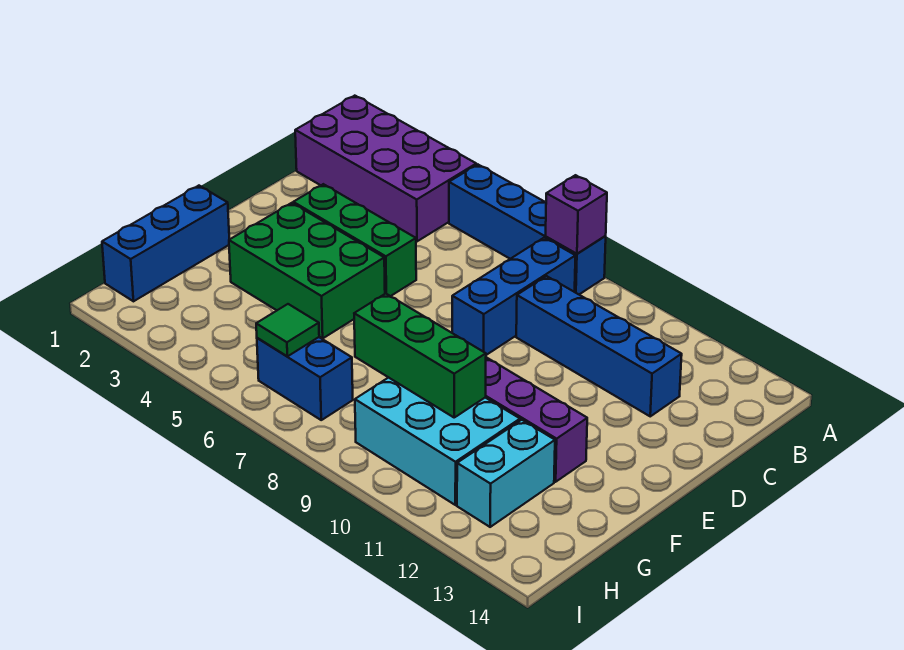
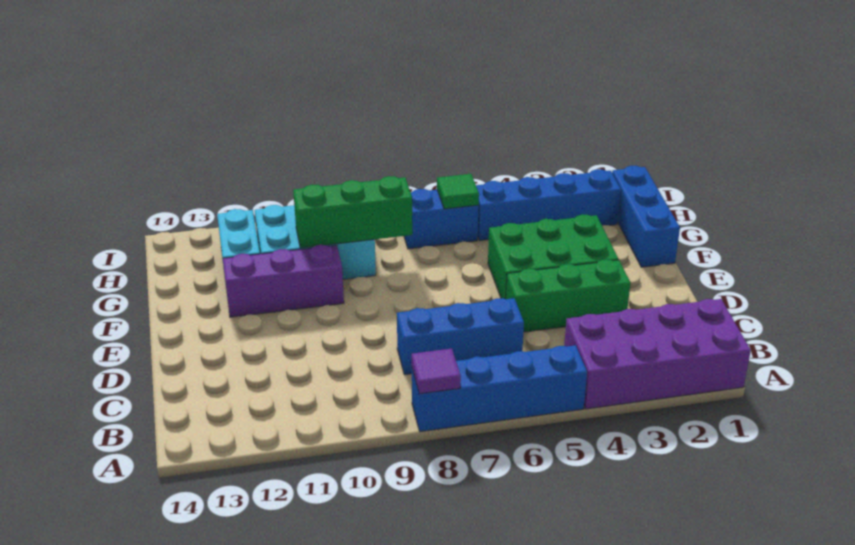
purple 1x1 brick [546,175,607,254] -> purple 1x1 tile [412,349,461,394]
blue 1x3 brick [452,238,575,355] -> blue 1x3 brick turned to [397,298,524,375]
blue 1x4 brick [516,276,682,416] -> blue 1x4 brick moved to [476,169,621,241]

